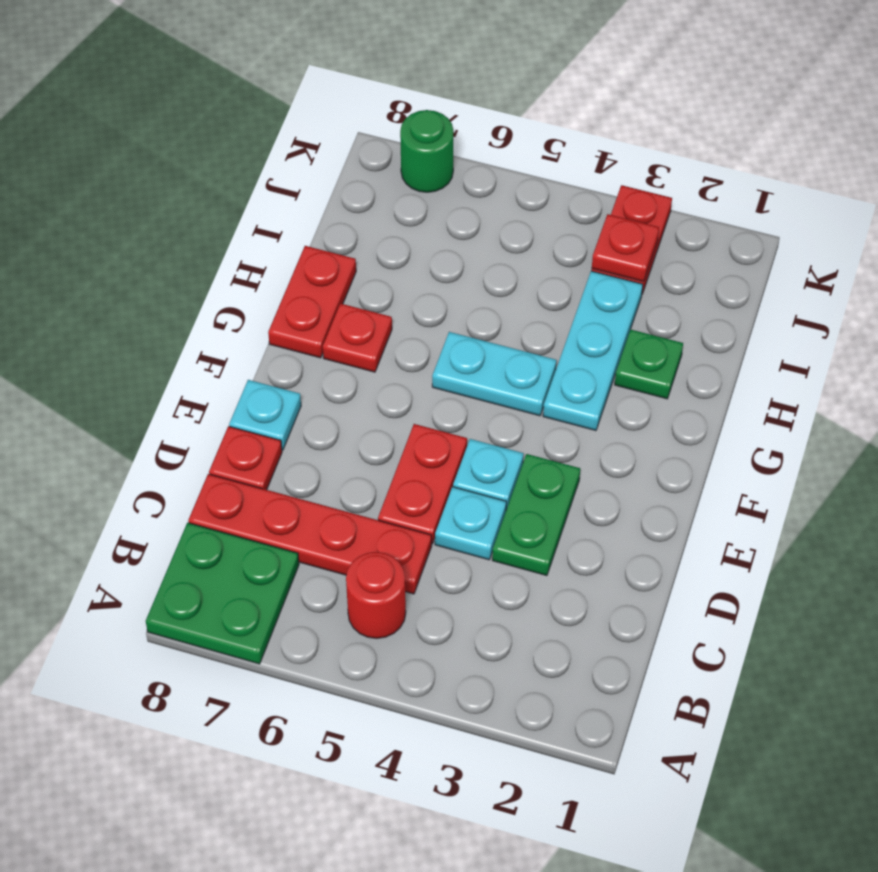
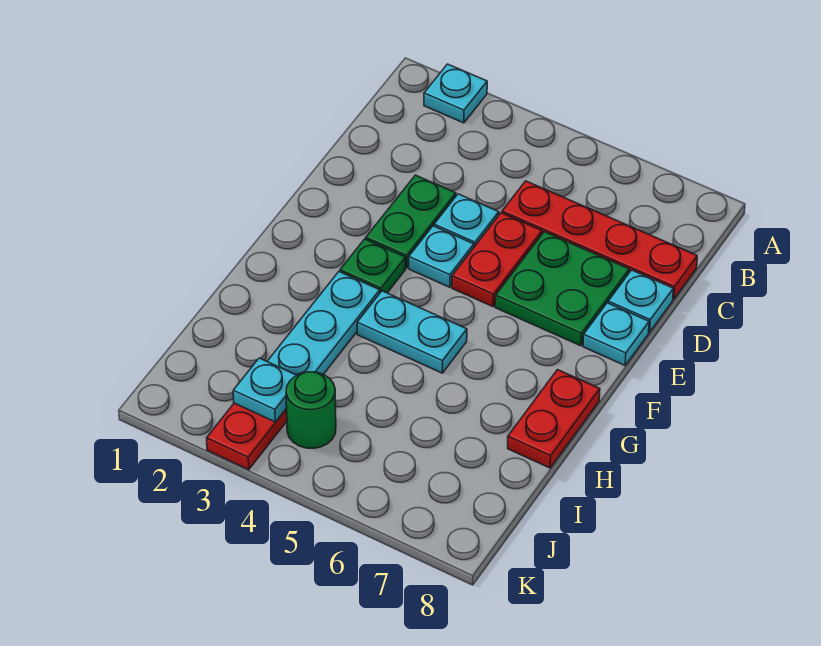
none -> cyan 1x1 plate [424,64,487,123]
green 2x2 plate [146,523,299,664] -> green 2x2 plate moved to [495,232,629,346]
red 1x1 round brick [346,552,406,638] -> none
red 1x1 plate [209,426,282,490] -> cyan 1x1 plate [608,270,673,332]
red 1x1 plate [323,303,392,372] -> none
green 1x1 plate [615,330,683,399] -> green 1x1 plate moved to [340,239,406,293]
red 1x1 plate [592,214,659,282] -> cyan 1x1 plate [233,358,297,422]
green 1x1 round brick [400,110,453,192] -> green 1x1 round brick moved to [286,372,336,448]

